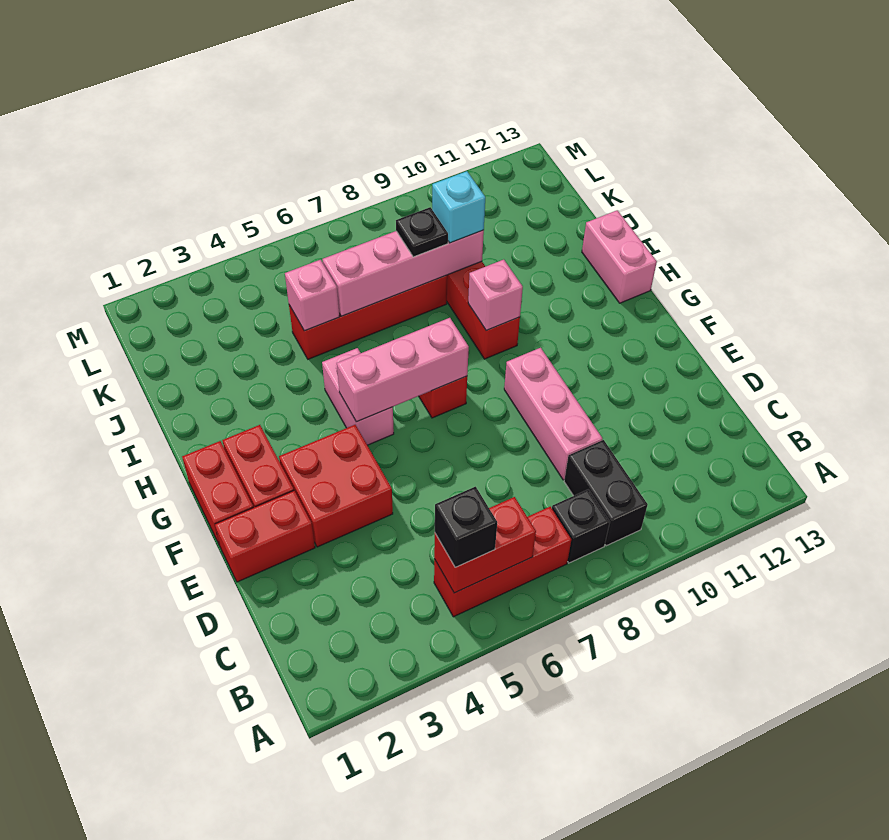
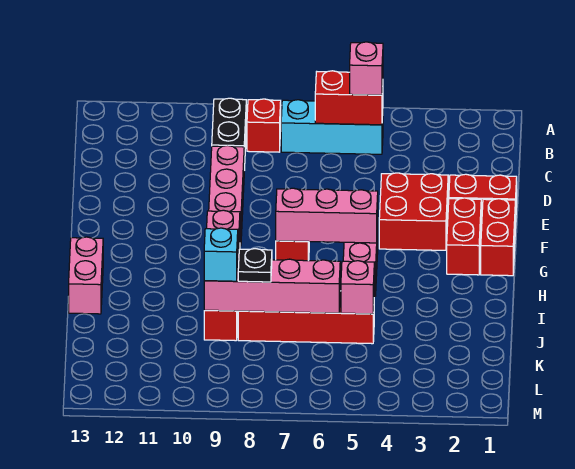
red 1x3 brick [434,507,571,617] -> cyan 1x3 brick [281,100,383,154]
black 1x1 brick [435,487,497,567] -> pink 1x1 brick [350,42,383,95]
black 1x1 brick [552,489,610,563] -> red 1x1 brick [247,99,281,152]

